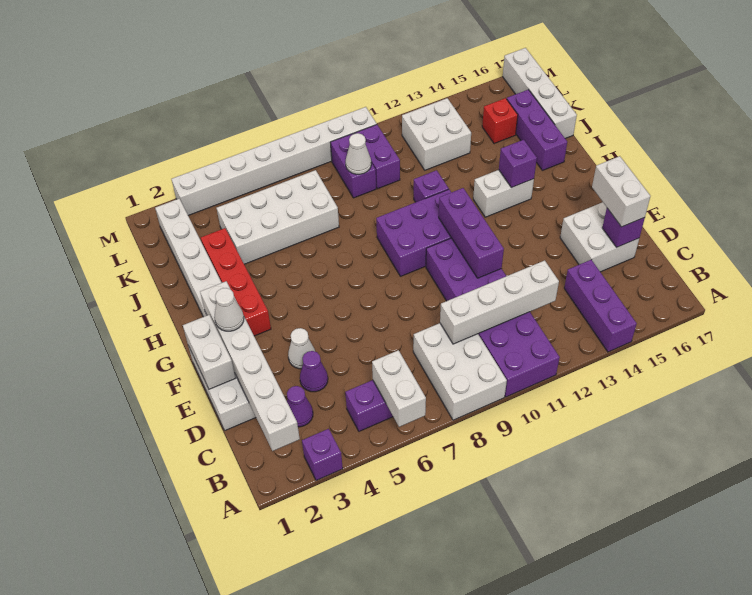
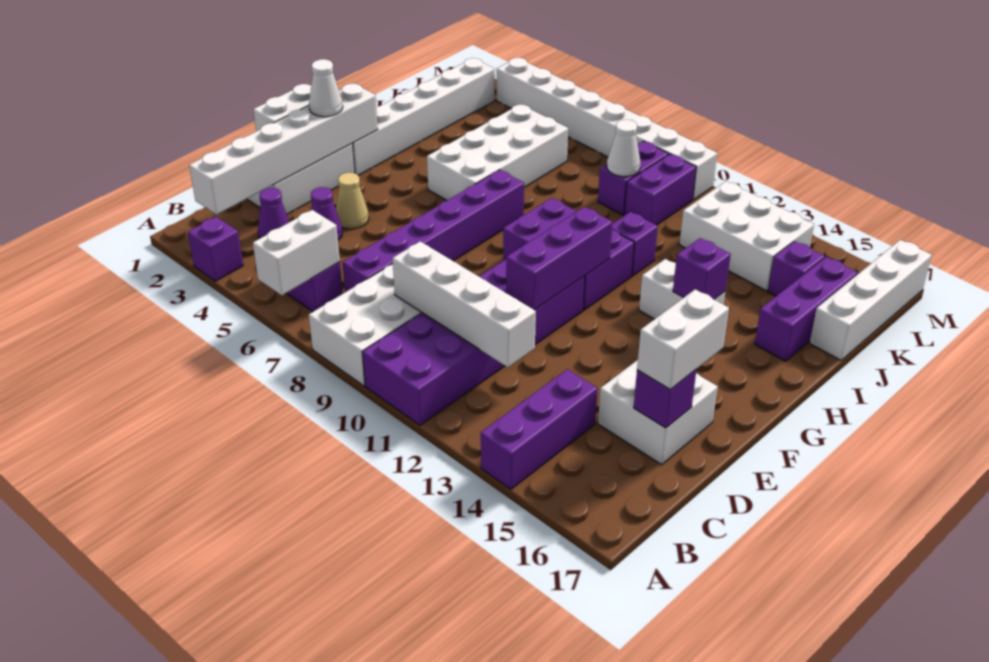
none -> purple 1x6 brick [343,170,524,292]
white 1x1 cone [288,328,315,369] -> tan 1x1 cone [336,173,369,229]
red 1x4 brick [201,228,271,336] -> none
white 2x4 brick [217,170,339,264] -> white 2x4 brick turned to [427,104,568,200]
white 2x2 brick [402,98,471,170] -> white 2x3 brick [679,181,814,291]
red 1x1 brick [482,98,518,144] -> purple 1x1 brick [768,241,825,296]

